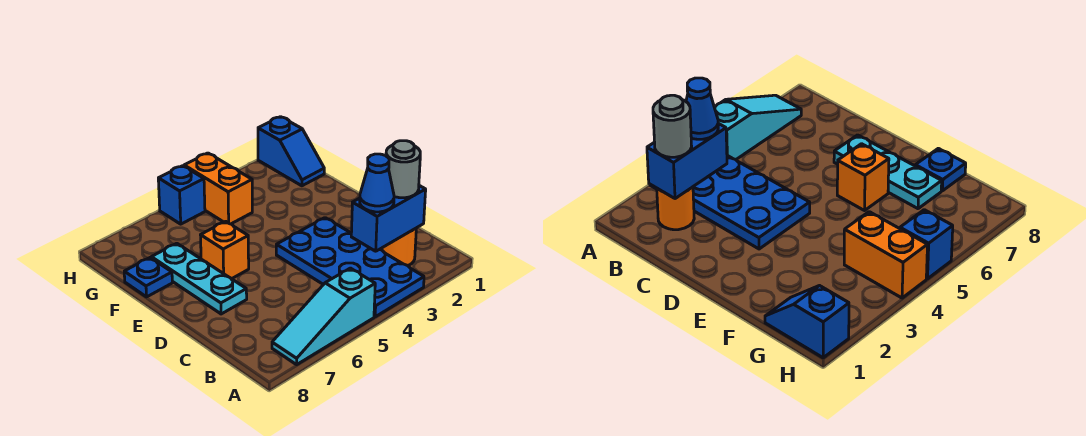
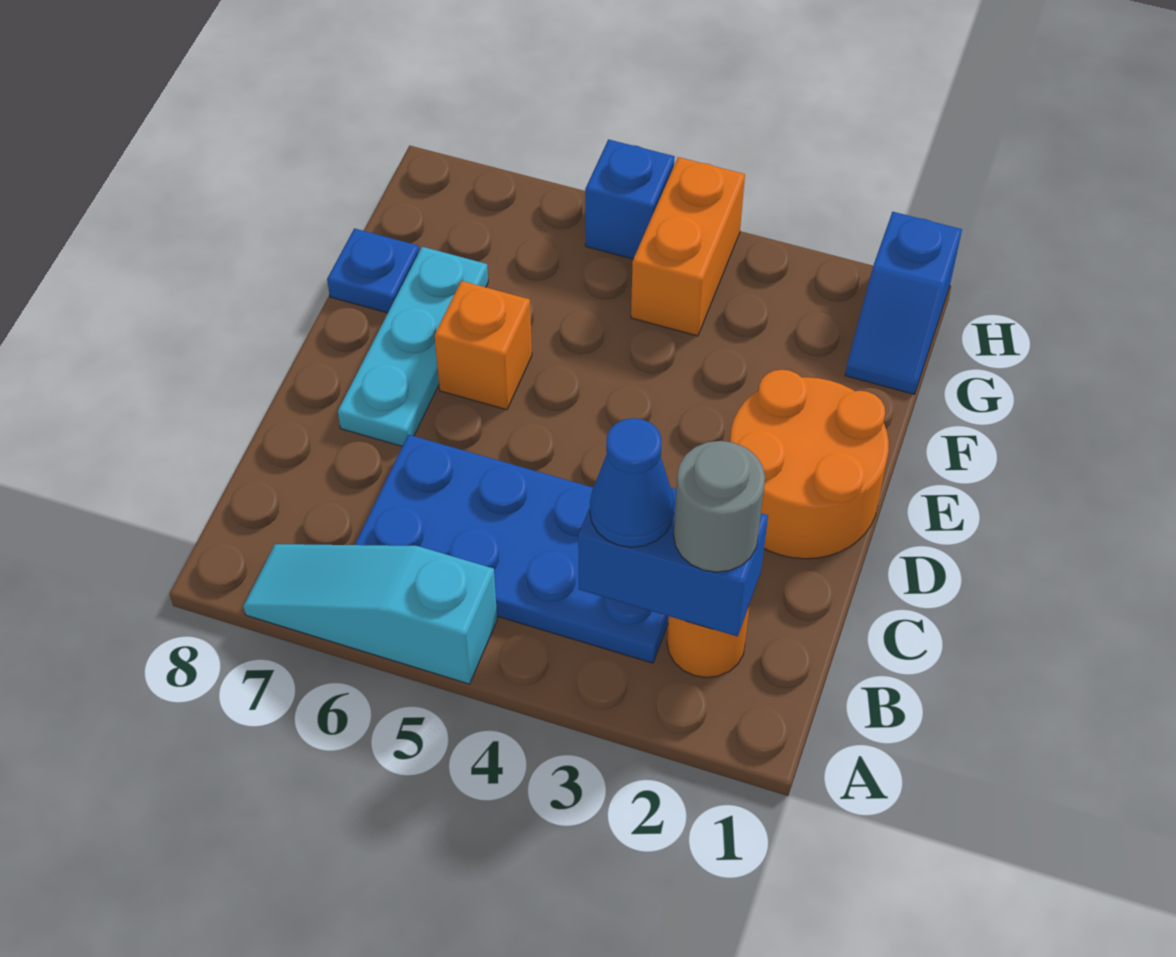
blue 2x4 plate [276,218,424,317] -> blue 2x4 plate turned to [355,435,669,663]
none -> orange 2x2 round brick [730,370,889,559]

